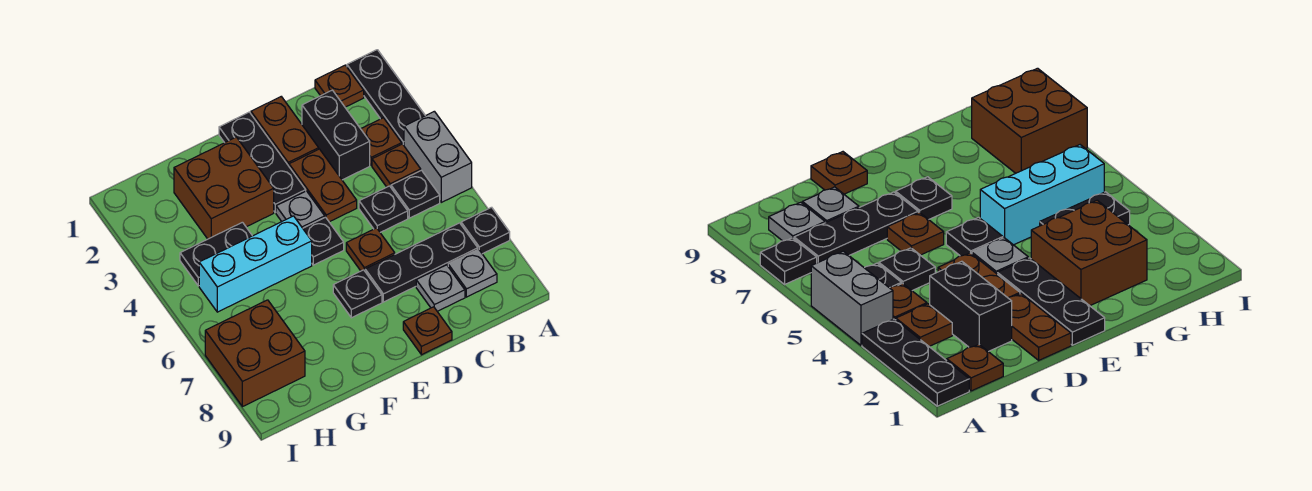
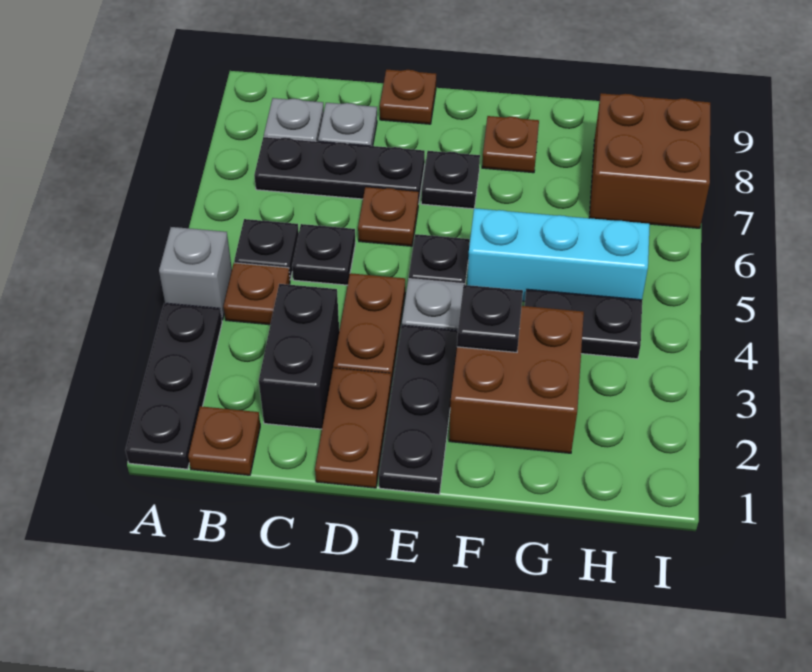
grey 1x2 brick [404,111,472,202] -> grey 1x1 brick [159,227,232,320]
black 1x1 plate [461,207,510,254] -> black 1x1 plate moved to [457,285,523,352]
brown 1x1 plate [361,118,402,165] -> brown 1x1 plate moved to [482,116,539,173]

